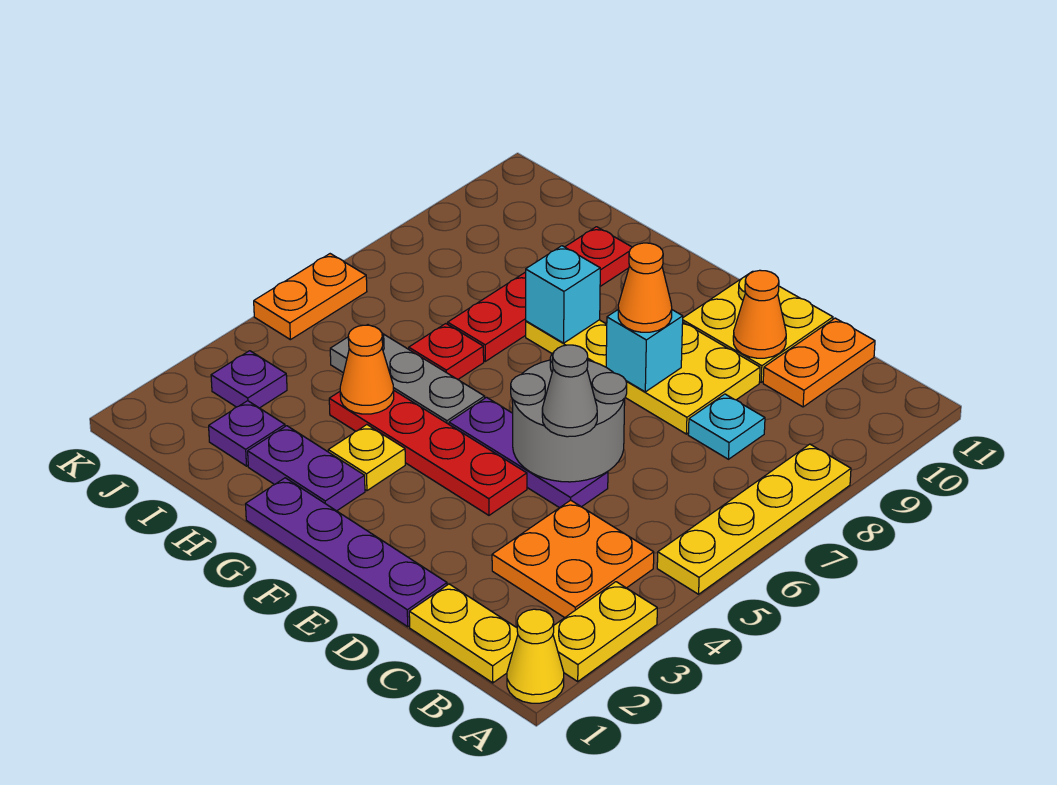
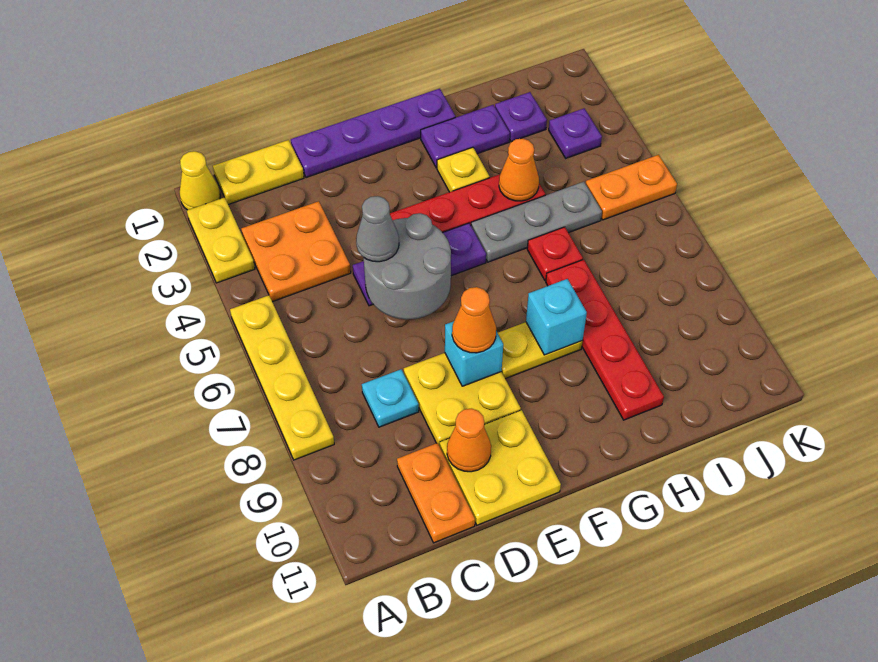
orange 1x2 plate [254,254,367,340] -> orange 1x2 plate turned to [586,155,677,220]

